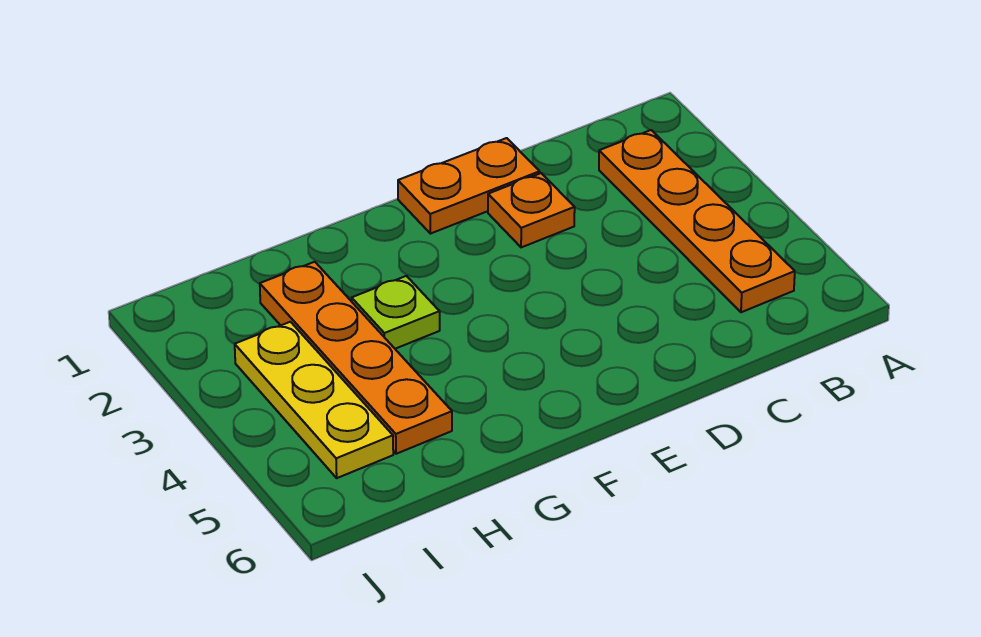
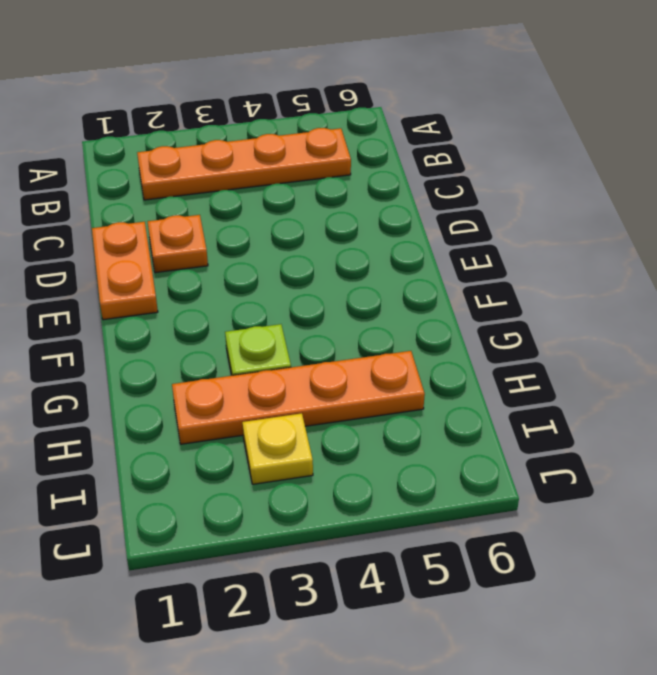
yellow 1x3 plate [235,322,393,478] -> yellow 1x1 plate [242,413,313,484]

